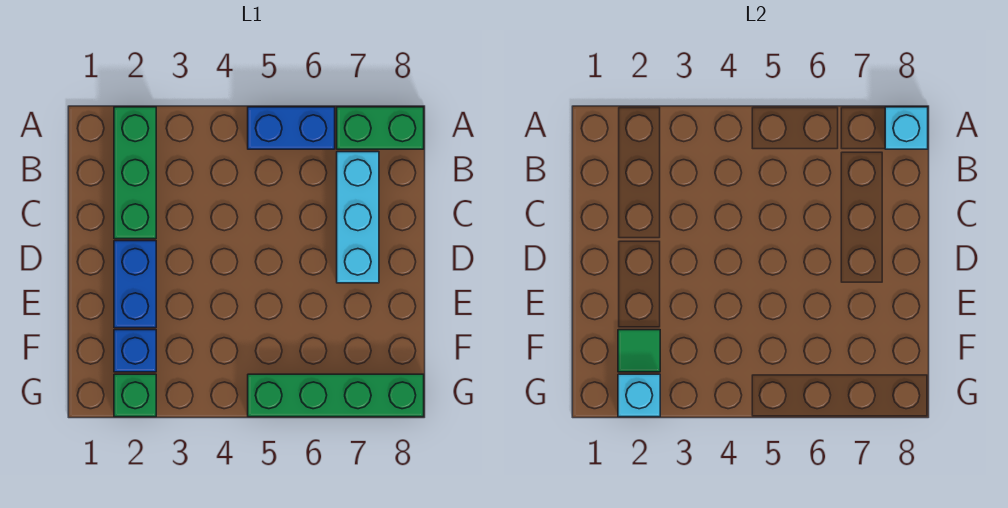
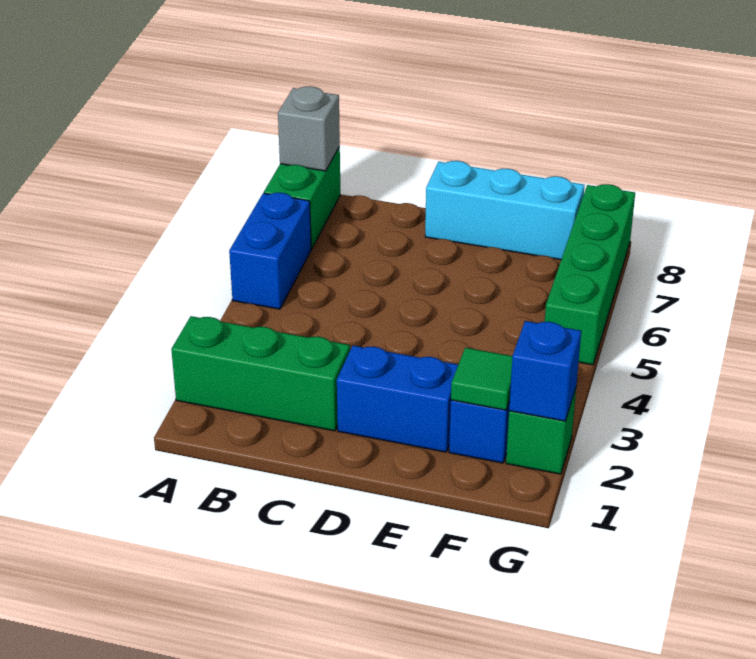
cyan 1x1 brick [885,107,928,149] -> grey 1x1 brick [278,86,340,171]
cyan 1x3 brick [337,152,379,283] -> cyan 1x3 brick moved to [425,161,585,260]
cyan 1x1 brick [618,374,660,417] -> blue 1x1 brick [509,321,581,421]

